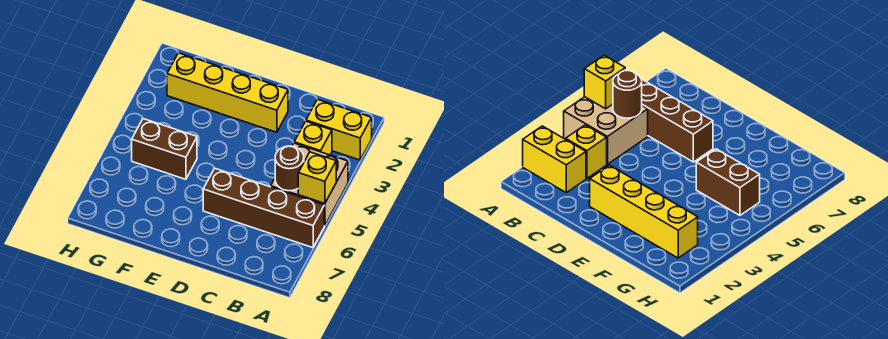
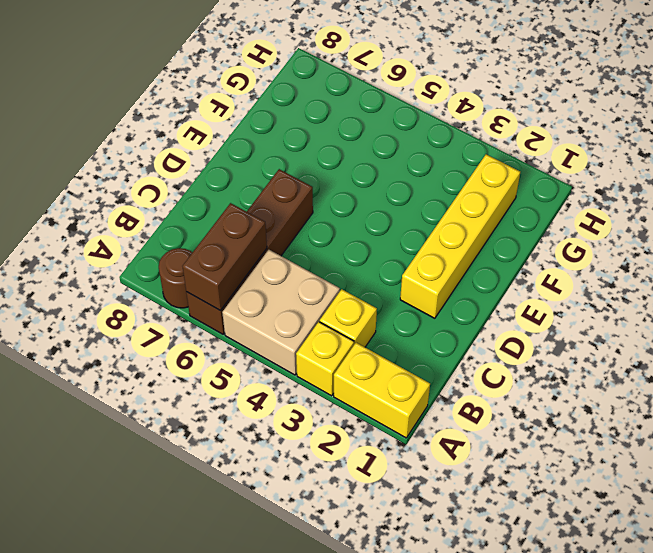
yellow 1x2 brick [306,99,372,160] -> yellow 1x2 brick turned to [334,343,430,438]
yellow 1x1 brick [298,152,336,204] -> yellow 1x1 brick moved to [296,322,354,396]
brown 1x1 round brick [275,146,304,191] -> brown 1x1 round brick moved to [159,248,193,308]
brown 1x2 brick [132,119,197,179] -> brown 1x2 brick moved to [182,203,267,311]

